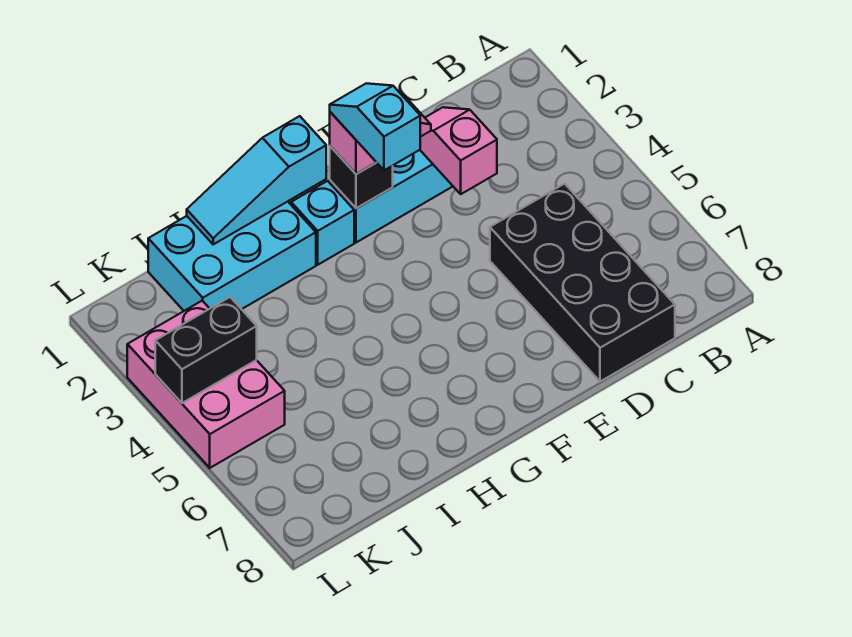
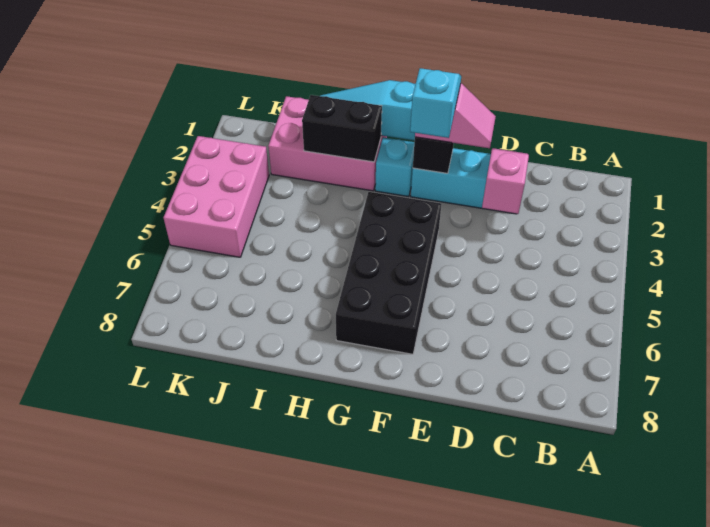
black 2x4 brick [490,184,675,382] -> black 2x4 brick moved to [336,192,441,354]
cyan 2x3 brick [148,202,316,311] -> pink 2x3 brick [268,96,387,191]
black 1x2 brick [155,297,257,403] -> black 1x2 brick moved to [302,95,382,162]

